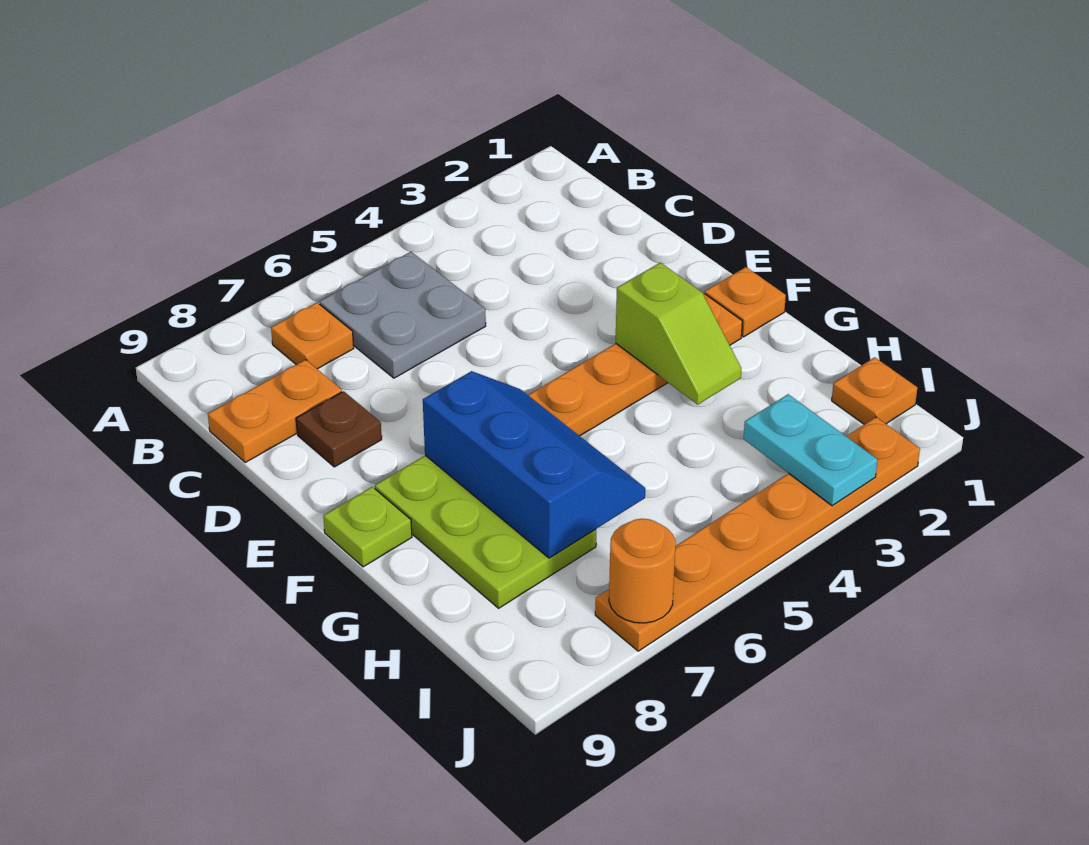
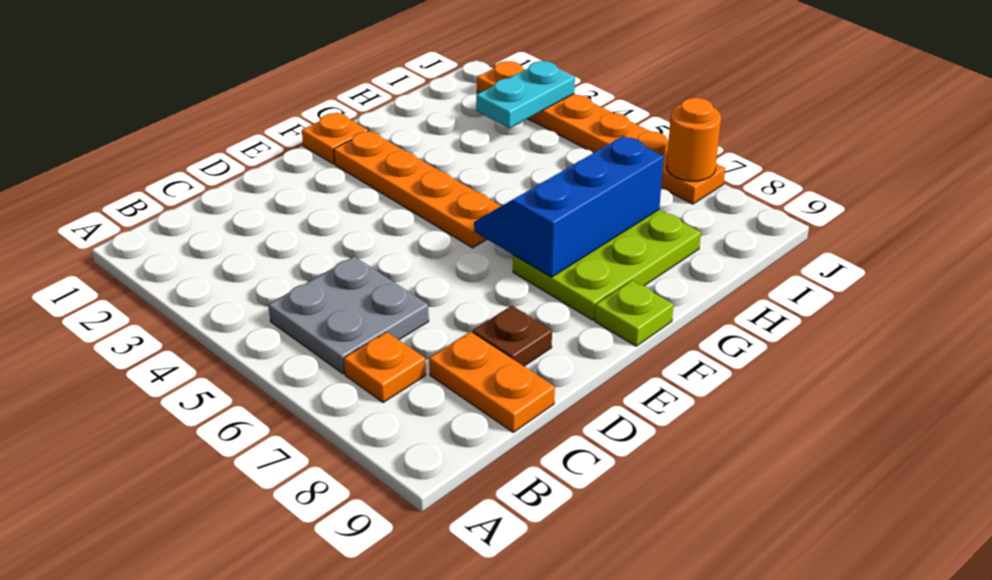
lime 1x2 slope [615,263,741,404] -> none
orange 1x1 plate [832,357,917,424] -> none

